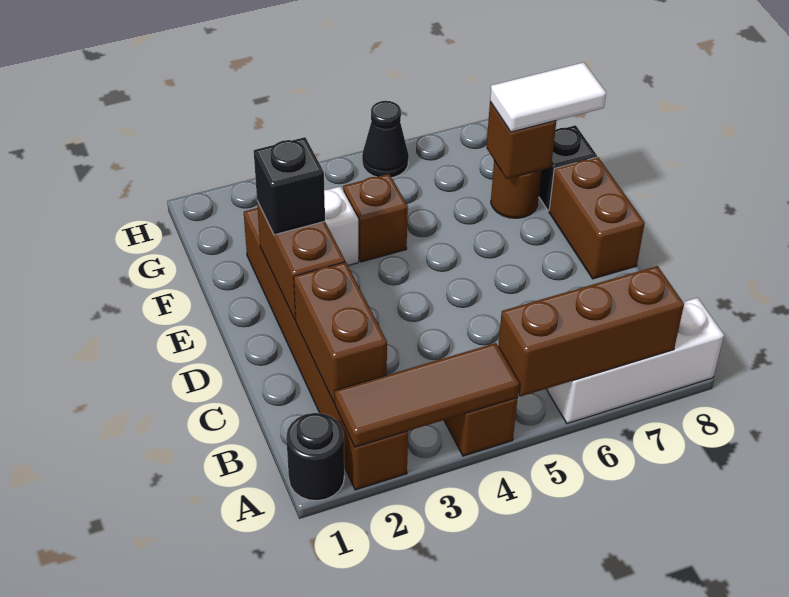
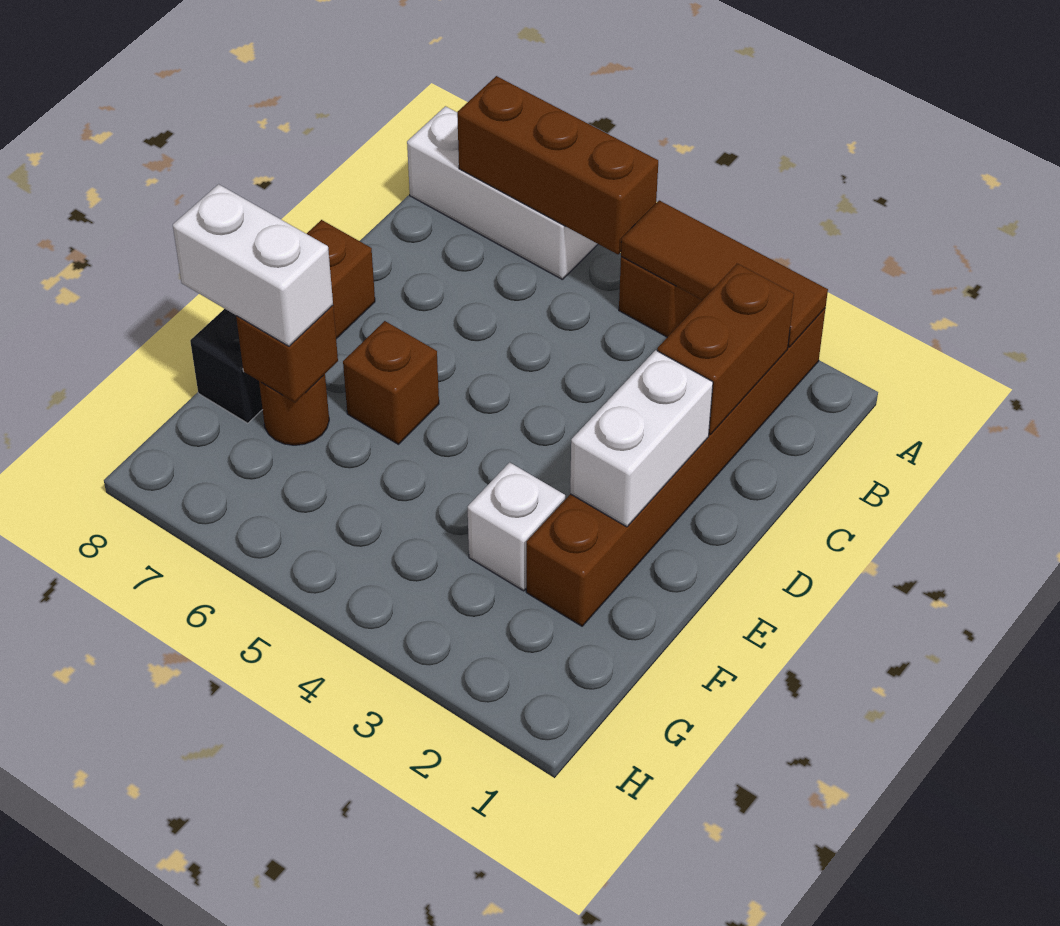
black 1x1 round brick [286,413,344,501] -> none
brown 1x2 brick [257,201,345,320] -> white 1x2 brick [570,350,713,527]
black 1x1 brick [254,137,325,235] -> none
brown 1x1 brick [343,174,408,262] -> brown 1x1 brick moved to [343,321,439,444]
white 1x2 tile [490,62,606,132] -> white 1x2 brick [173,184,333,346]
black 1x1 cone [362,101,409,178] -> none

